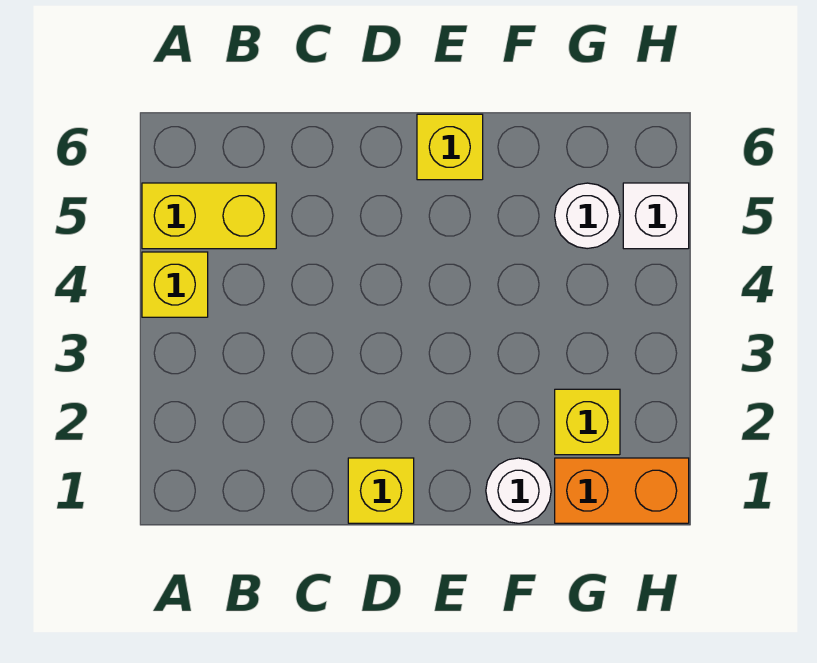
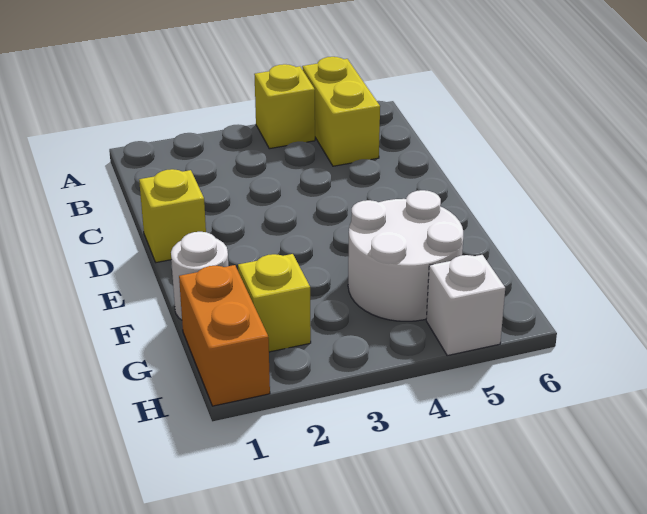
yellow 1x1 brick [417,114,483,180] -> none
white 1x1 round brick [555,183,620,249] -> white 2x2 round brick [348,190,463,321]

